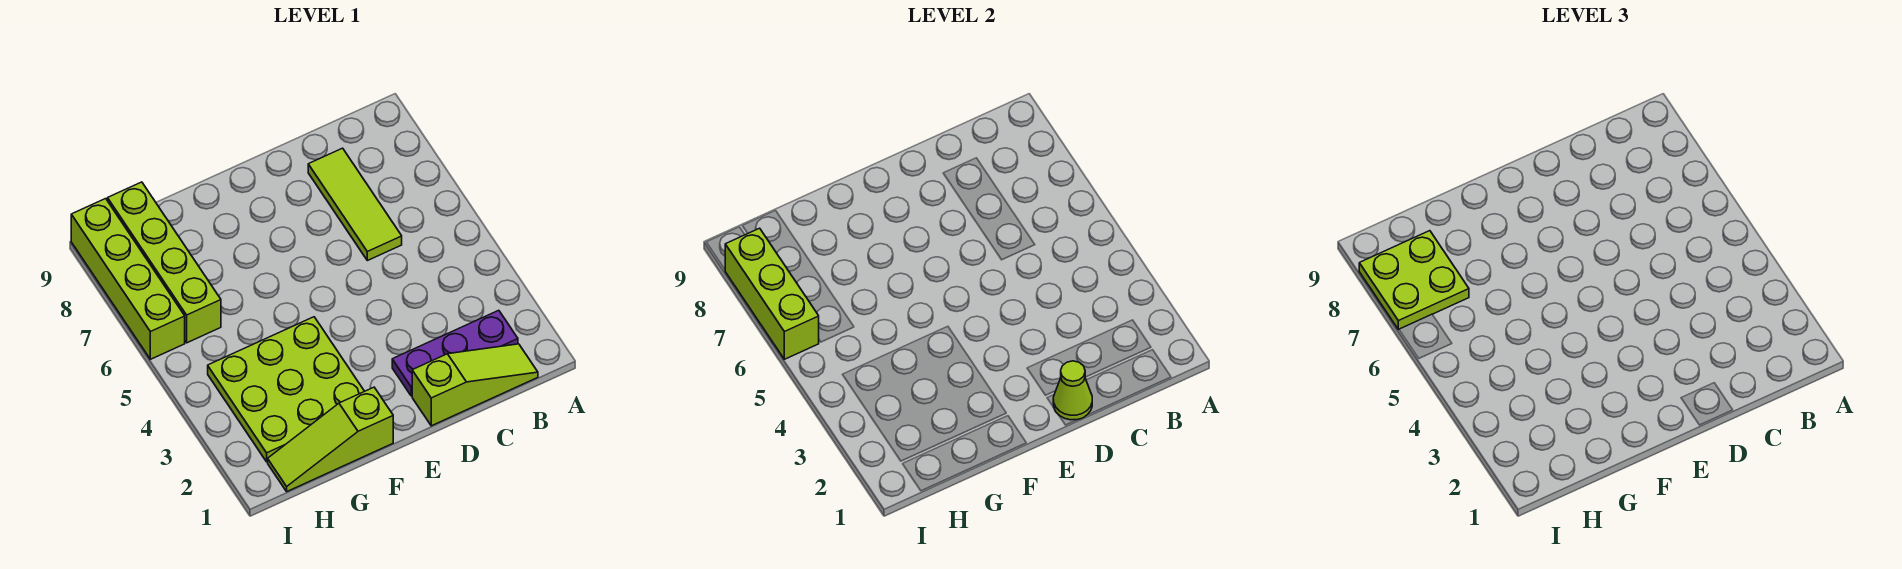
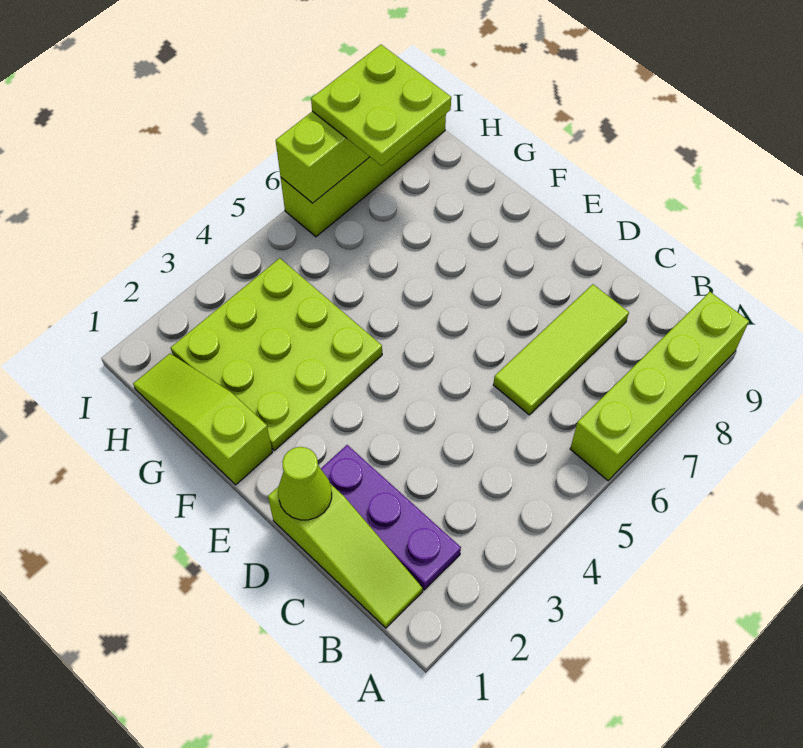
lime 1x4 brick [107,182,221,343] -> lime 1x4 brick moved to [570,292,749,481]

